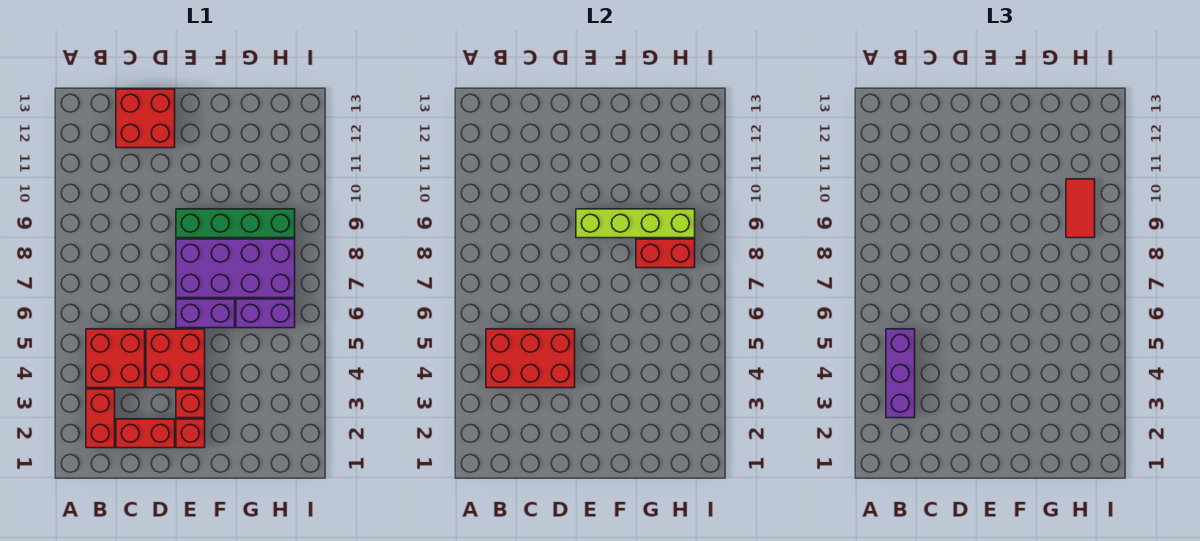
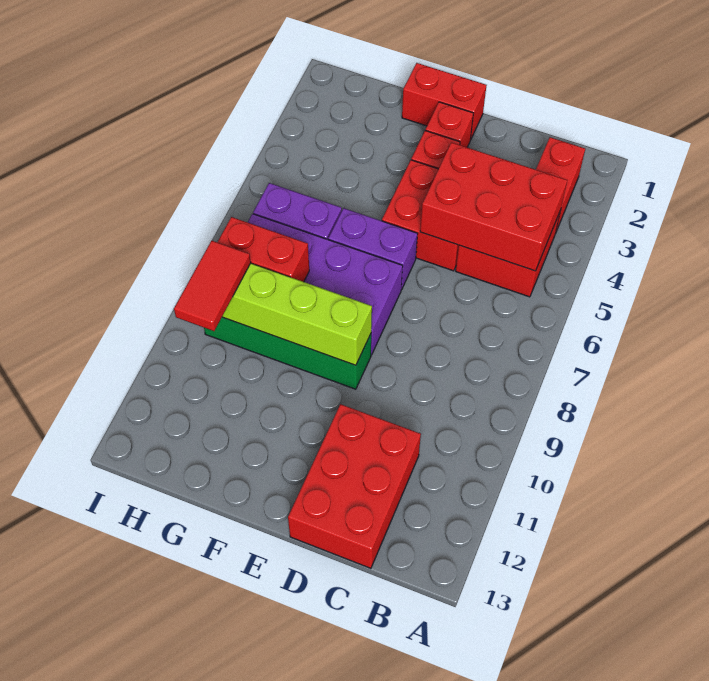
purple 1x3 brick [886,329,915,418] -> none
red 1x2 brick [116,419,175,448] -> red 1x2 brick moved to [402,63,487,140]
red 2x2 brick [116,89,175,148] -> red 2x3 brick [288,404,421,568]

